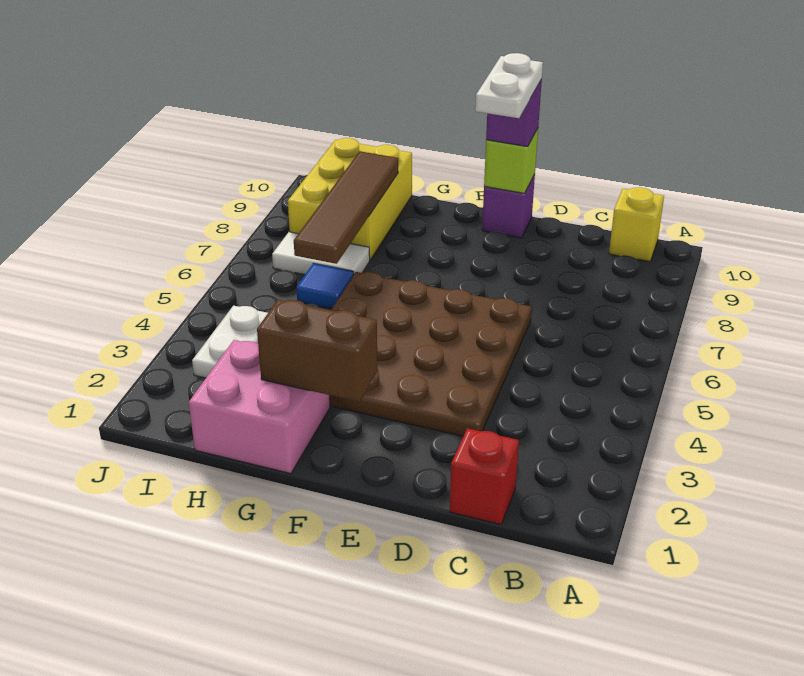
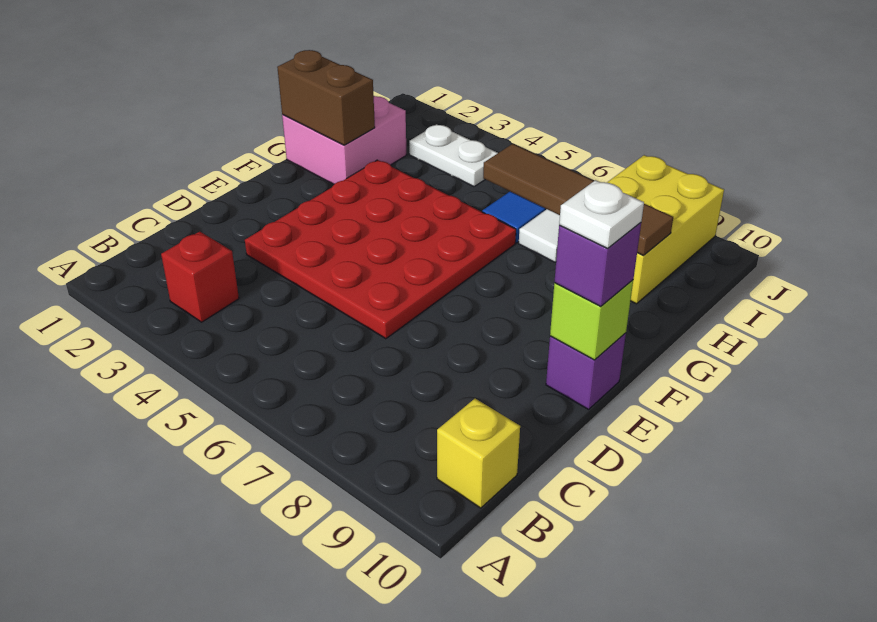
red 1x1 brick [450,428,519,524] -> red 1x1 brick moved to [161,232,239,322]
brown 4x4 plate [329,272,532,436] -> red 4x4 plate [245,160,516,339]
white 1x2 plate [475,53,543,118] -> white 1x1 plate [559,180,644,248]
brown 1x2 brick [257,300,378,402] -> brown 1x2 brick turned to [277,50,375,145]
yellow 2x3 brick [288,138,412,260] -> yellow 2x3 brick turned to [607,155,724,304]

